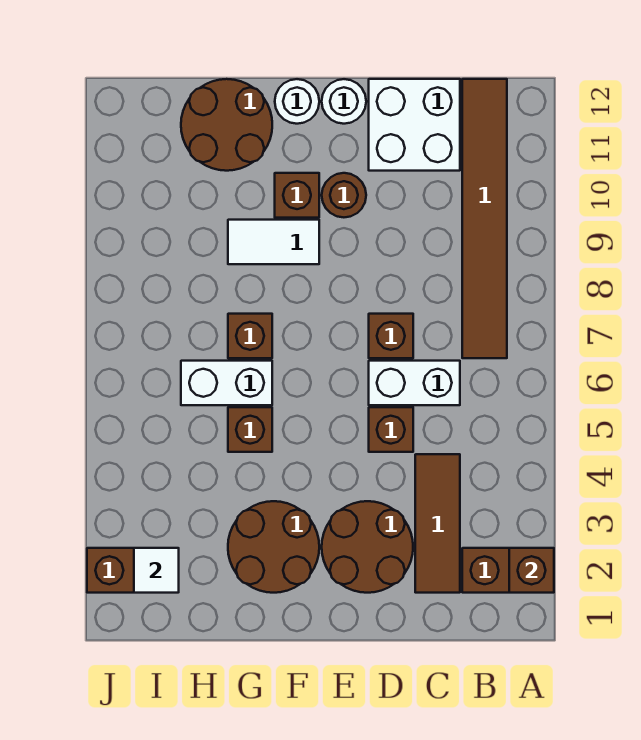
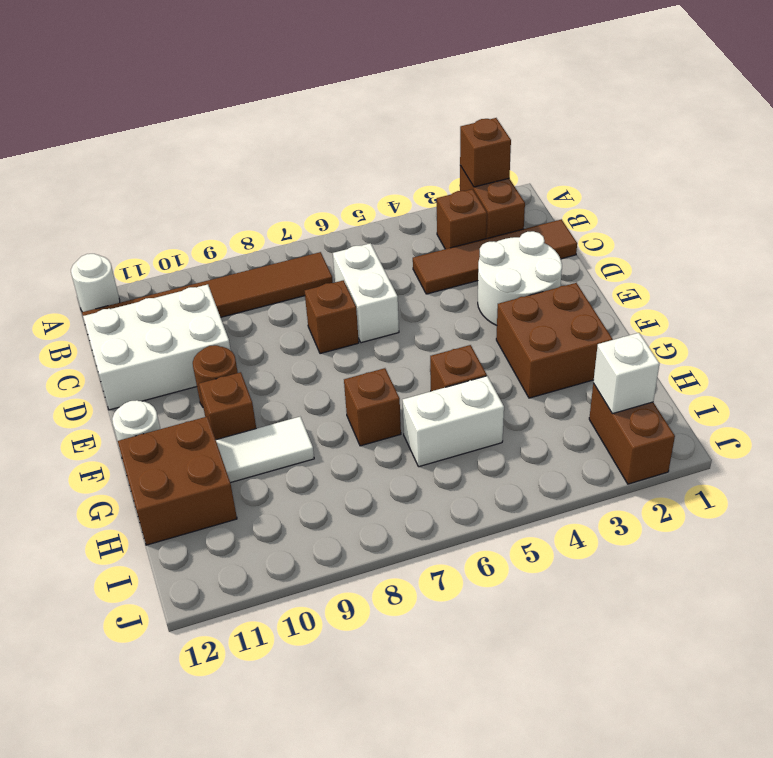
brown 1x3 tile [415,454,460,593] -> brown 1x4 tile [413,219,577,294]
white 2x2 brick [369,79,460,171] -> white 2x3 brick [83,284,231,410]
brown 2x2 round brick [322,501,413,593] -> white 2x2 round brick [478,231,562,326]
brown 1x1 brick [369,407,413,452] -> brown 1x1 brick moved to [437,189,487,249]
white 1x1 round brick [322,79,366,124] -> white 1x1 round brick moved to [71,254,120,312]
brown 2x2 round brick [228,501,319,593] -> brown 2x2 brick [496,283,613,398]
white 1x2 tile [228,220,319,264] -> white 1x2 tile turned to [216,417,314,483]
white 1x2 brick [181,361,272,405] -> white 1x2 brick turned to [403,376,504,467]
brown 2x2 round brick [181,79,272,171] -> brown 2x2 brick [118,417,237,545]
white 1x1 tile [134,548,179,593] -> white 1x1 brick [593,333,660,414]

